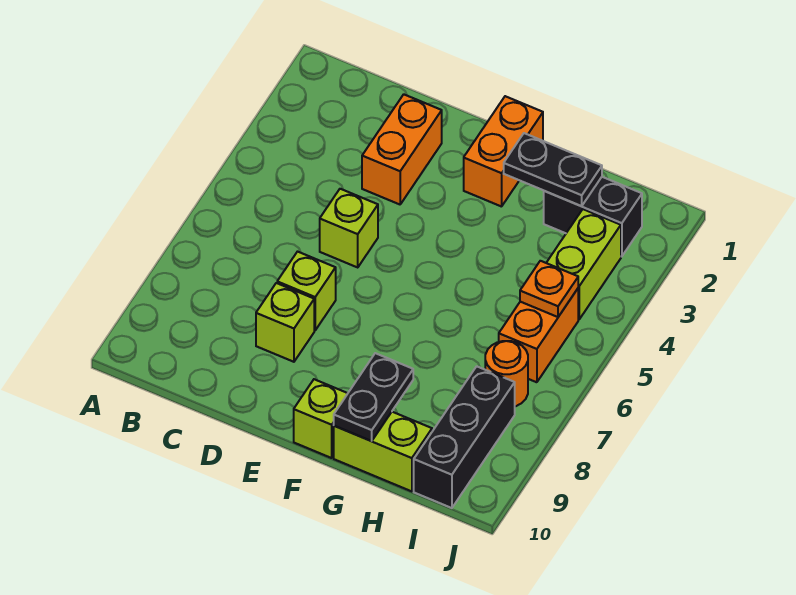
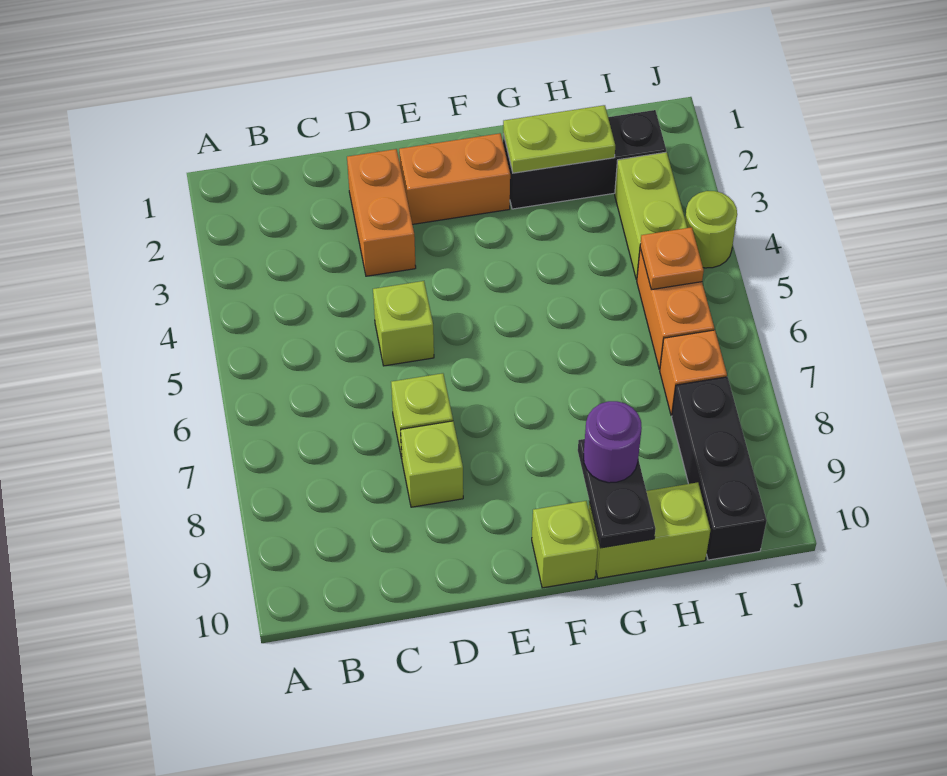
orange 1x2 brick [464,96,543,207] -> orange 1x2 brick turned to [399,133,510,224]
black 1x2 plate [504,133,602,206] -> lime 1x2 plate [503,105,615,173]
none -> purple 1x1 round brick [584,401,642,483]
black 1x2 brick [544,177,642,257] -> black 1x3 brick [503,110,666,209]
orange 1x1 round brick [485,341,528,406] -> orange 1x1 brick [660,330,727,416]
none -> lime 1x1 round brick [685,191,737,268]

